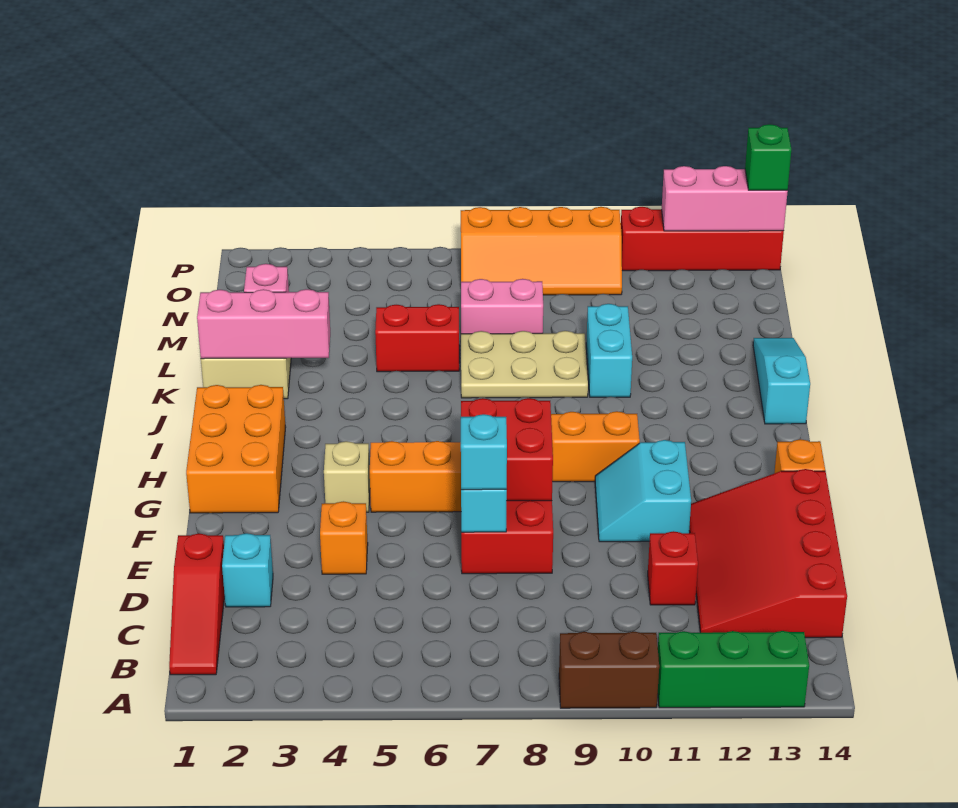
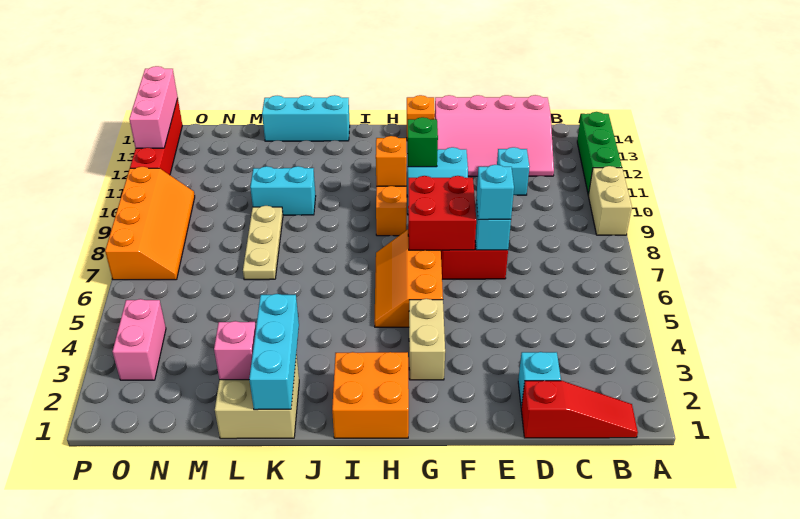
brown 1x2 brick [559,631,659,708] -> tan 1x2 brick [588,166,632,235]
red 3x4 slope [689,469,847,638] -> pink 3x4 slope [435,95,554,176]
red 1x1 brick [648,531,698,605] -> cyan 1x1 brick [497,147,529,195]
orange 1x1 brick [320,501,368,574] -> orange 1x1 brick moved to [376,136,407,186]
orange 2x3 brick [186,385,286,513] -> orange 2x2 brick [332,352,409,438]
tan 1x1 brick [324,441,370,512] -> tan 1x2 brick [409,299,445,380]
cyan 1x3 slope [753,338,810,424] -> cyan 1x3 brick [262,95,350,141]
pink 1x3 brick [197,289,330,359] -> cyan 1x3 brick [249,294,299,410]
tan 2x3 plate [461,331,588,398] -> tan 1x3 plate [243,206,283,280]
red 1x2 brick [375,304,459,372] -> none
pink 1x2 brick [461,279,543,334] -> pink 1x2 brick moved to [113,299,166,380]
green 1x1 brick [745,124,791,190] -> green 1x1 brick moved to [407,117,438,167]

